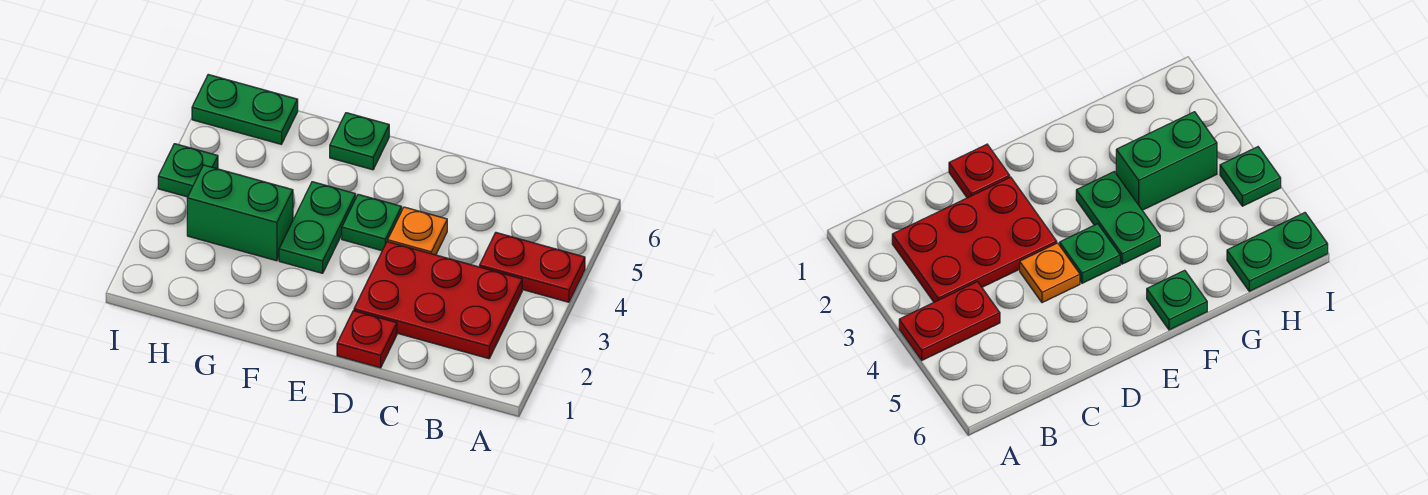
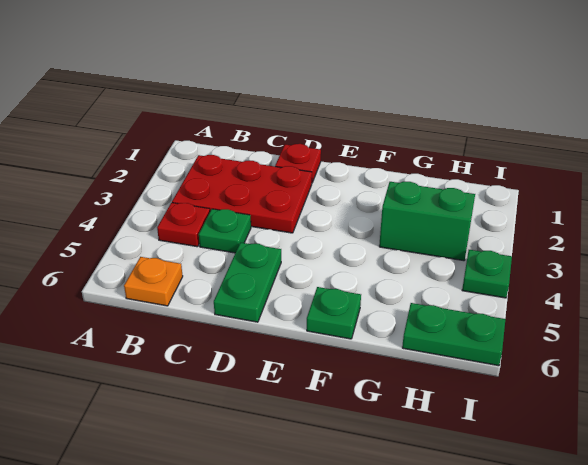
red 1x2 plate [479,233,585,302] -> red 1x1 plate [157,203,210,247]
orange 1x1 plate [388,207,447,255] -> orange 1x1 plate moved to [124,257,183,306]
green 1x1 plate [342,194,402,251] -> green 1x1 plate moved to [199,209,251,253]
green 1x2 plate [279,182,356,273] -> green 1x2 plate moved to [214,243,281,322]

